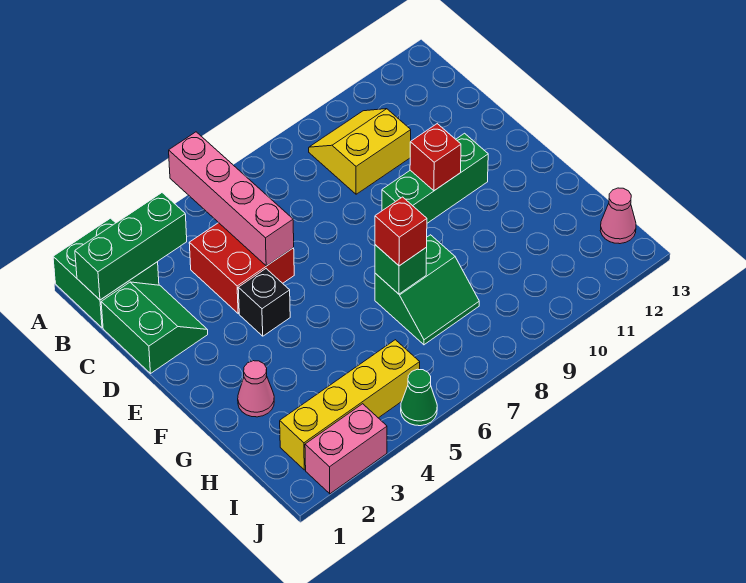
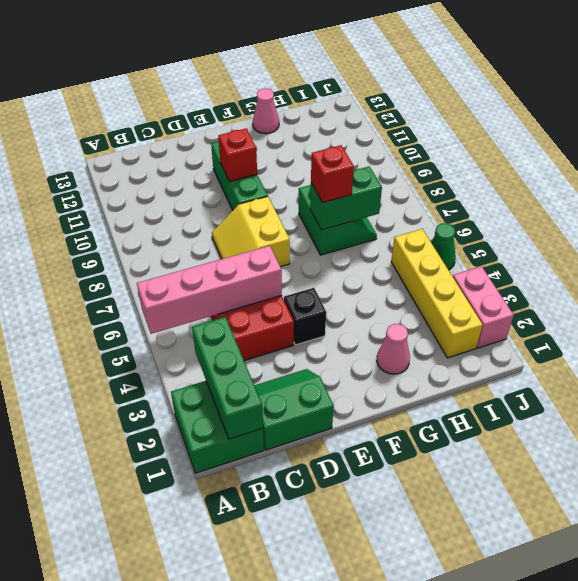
yellow 2x2 slope [309,109,411,194] -> yellow 2x2 slope moved to [212,196,290,267]
green 1x1 brick [375,245,427,294] -> green 1x2 brick [310,166,382,230]
pink 1x1 cone [600,188,636,244] -> pink 1x1 cone moved to [253,89,279,134]

